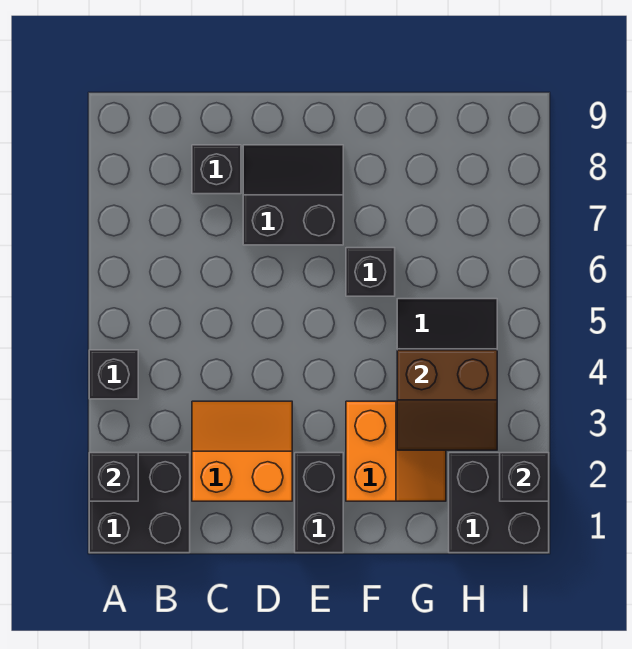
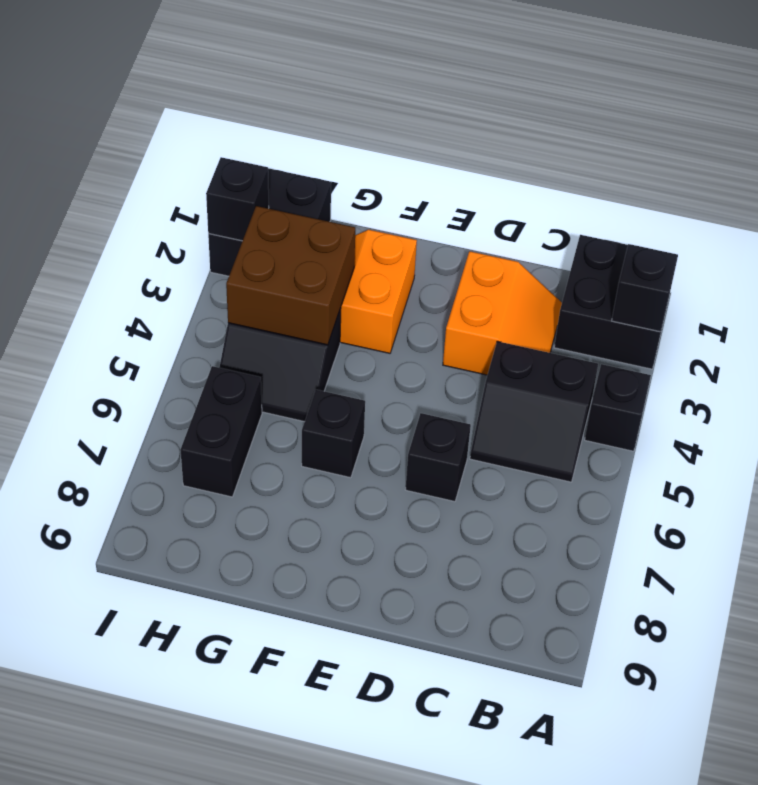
orange 2x2 slope [192,401,292,501] -> orange 2x2 slope turned to [443,251,562,375]
black 1x1 brick [192,145,241,194] -> black 1x1 brick moved to [406,413,471,502]
black 2x2 slope [243,145,343,245] -> black 2x2 slope moved to [470,341,598,482]
black 1x2 brick [295,453,343,553] -> black 1x2 brick moved to [180,366,262,497]
brown 2x2 slope [397,350,497,450] -> brown 2x2 brick [226,206,355,345]

